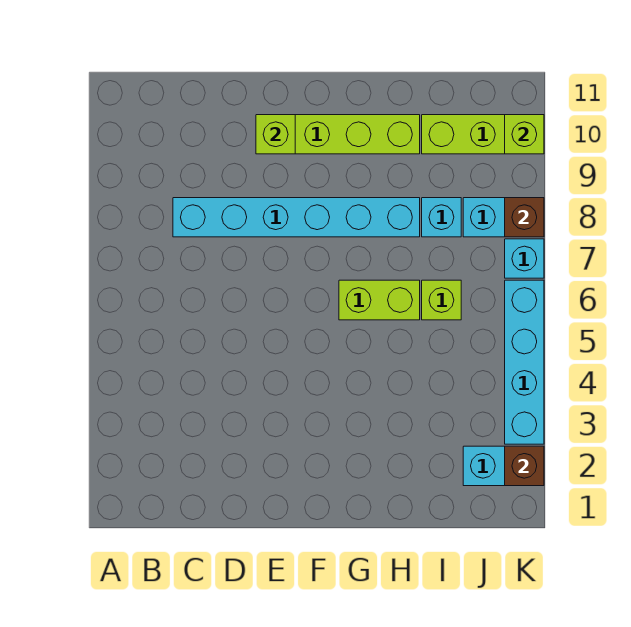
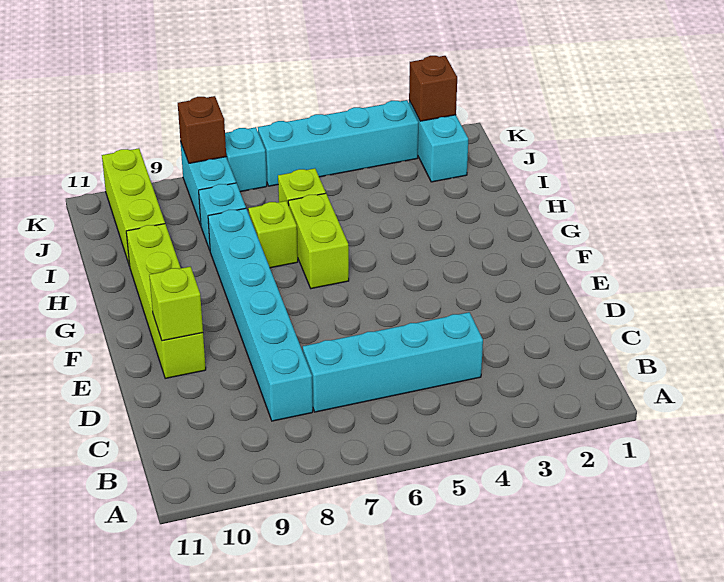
none -> cyan 1x4 brick [303,312,483,412]
lime 1x1 brick [505,115,544,154] -> lime 1x1 brick moved to [248,201,298,268]

